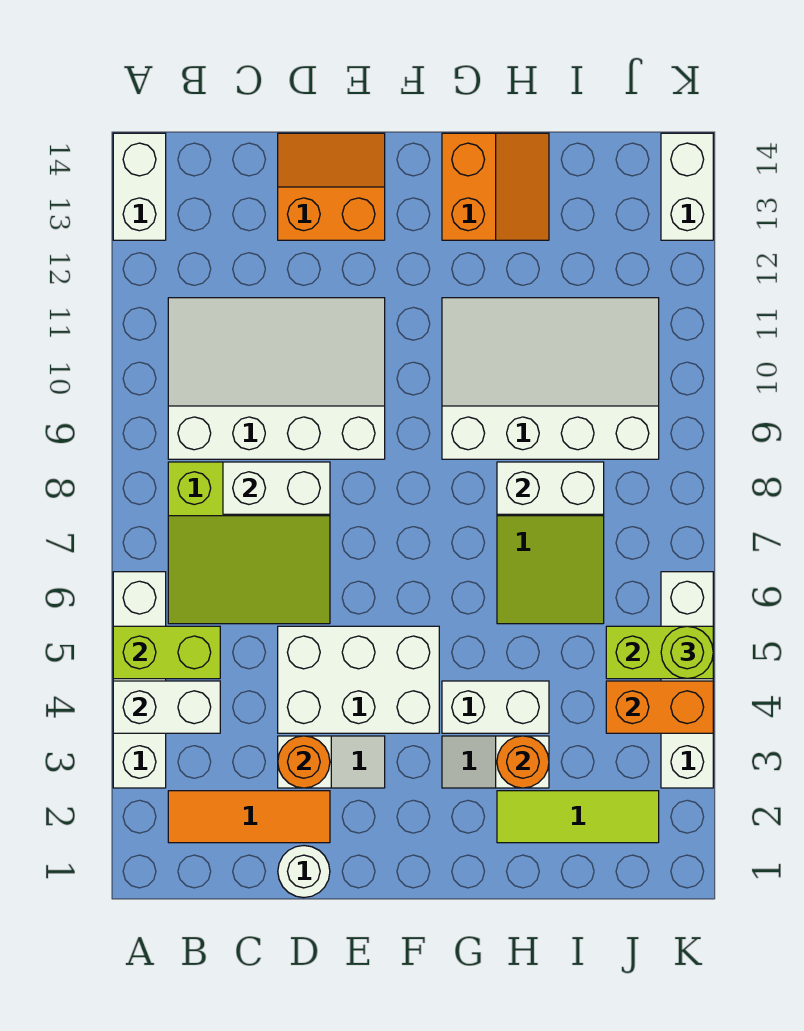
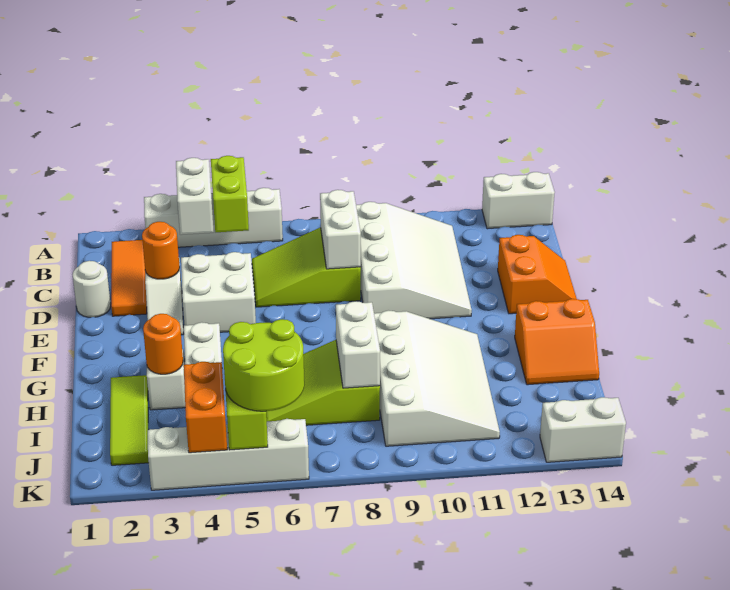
lime 3x3 slope [168,462,330,624] -> lime 2x3 slope [252,228,361,307]
white 2x3 brick [278,626,439,733] -> white 2x2 brick [181,252,256,332]
lime 1x1 round brick [661,626,713,679] -> lime 2x2 round brick [223,319,304,411]

